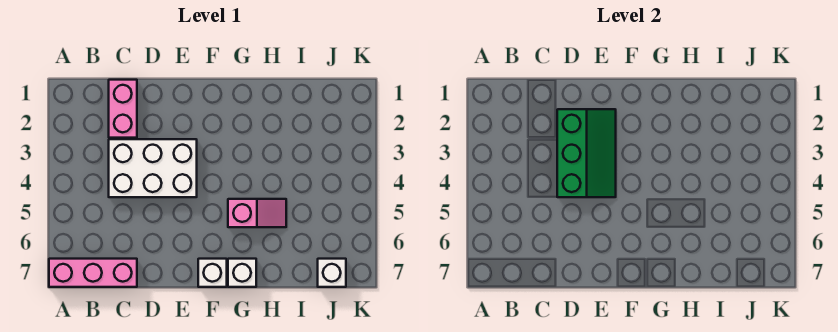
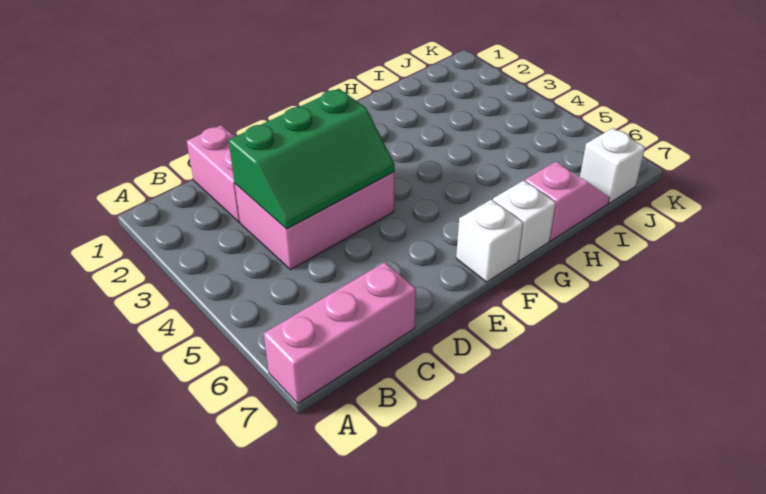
white 2x3 brick [109,139,197,197] -> pink 2x3 brick [235,172,395,270]
green 2x3 slope [557,109,616,197] -> green 2x3 slope turned to [229,89,395,229]
pink 1x2 slope [228,199,286,227] -> pink 1x2 slope moved to [525,162,610,241]

